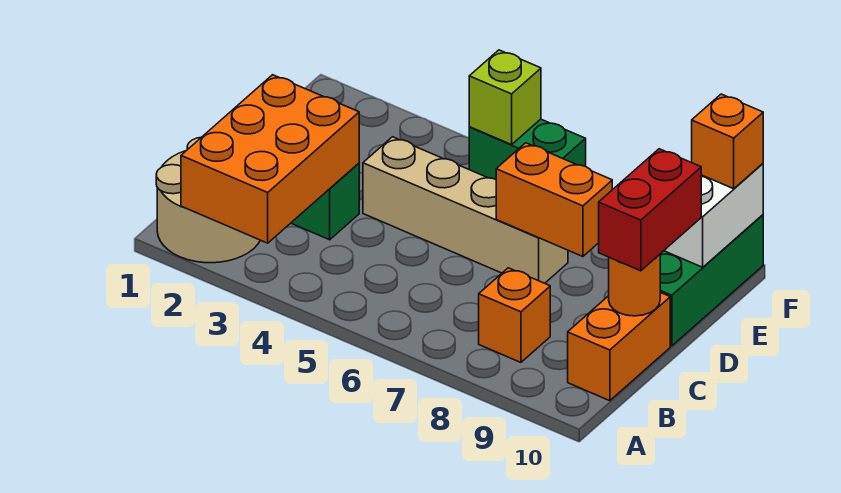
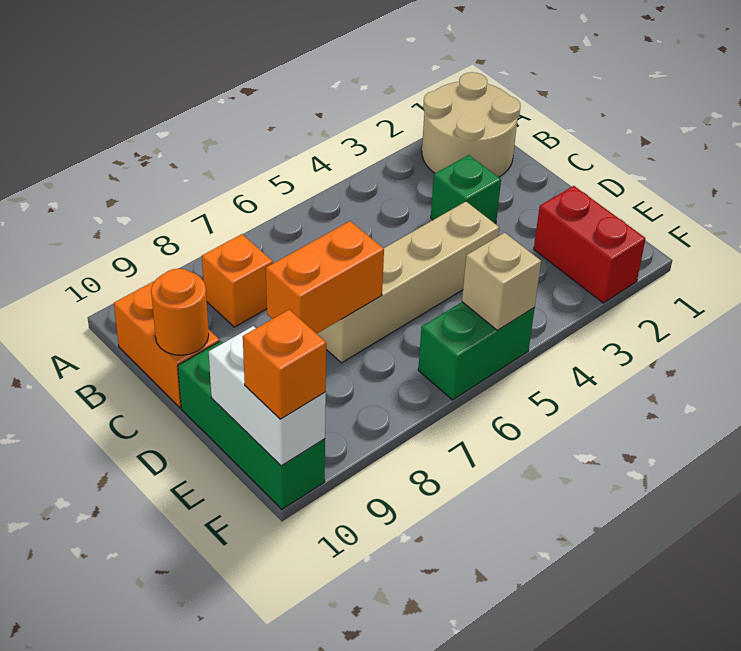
orange 2x3 brick [181,75,359,243] -> none
red 1x2 brick [599,149,701,271] -> red 1x2 brick moved to [534,186,646,303]
lime 1x1 brick [469,50,541,145] -> tan 1x1 brick [462,233,541,330]

